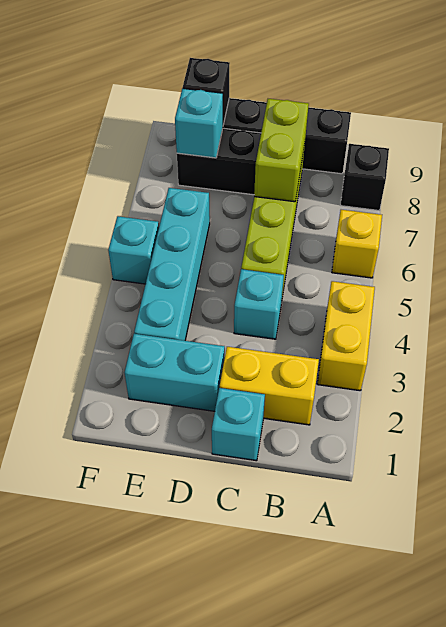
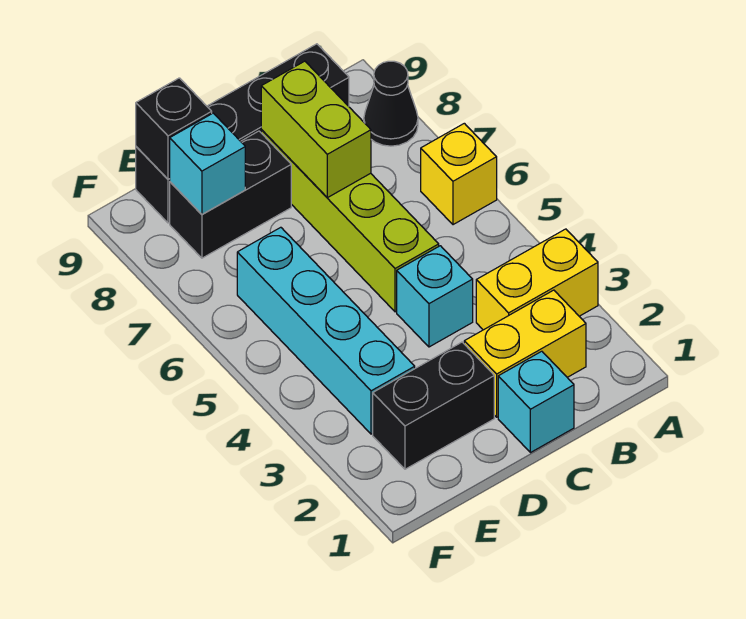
yellow 1x2 brick [317,281,375,391] -> yellow 1x2 brick turned to [476,229,598,330]
black 1x1 brick [341,144,389,210] -> black 1x1 cone [364,61,418,146]
cyan 1x2 brick [125,334,225,411] -> black 1x2 brick [373,342,494,469]
cyan 1x1 brick [108,216,159,284] -> none

